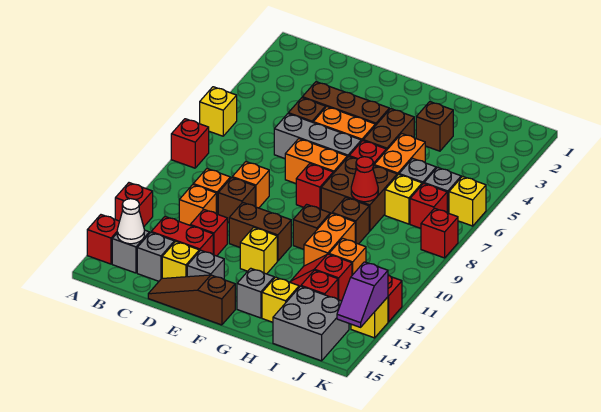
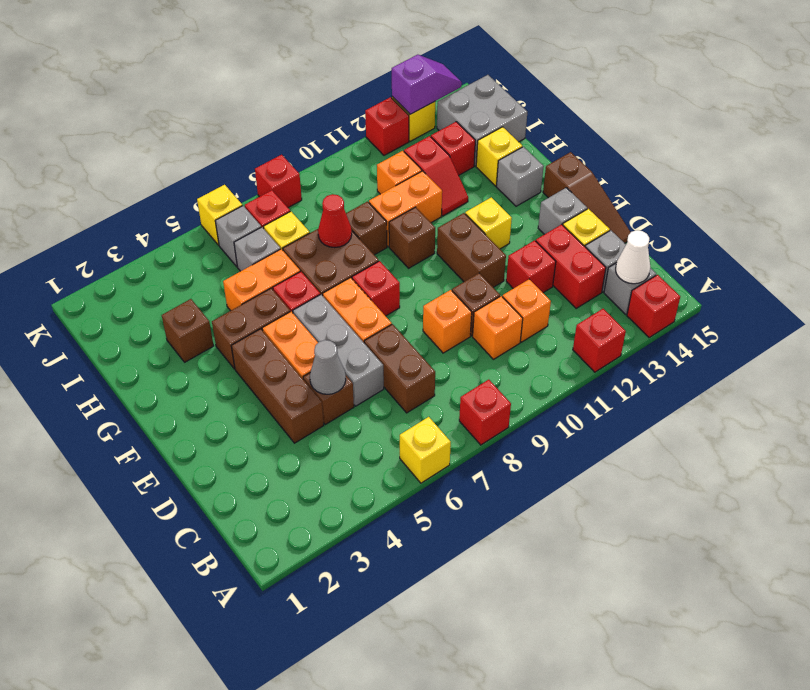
none -> brown 1x2 brick [364,324,435,413]
none -> grey 1x1 cone [310,340,346,394]

